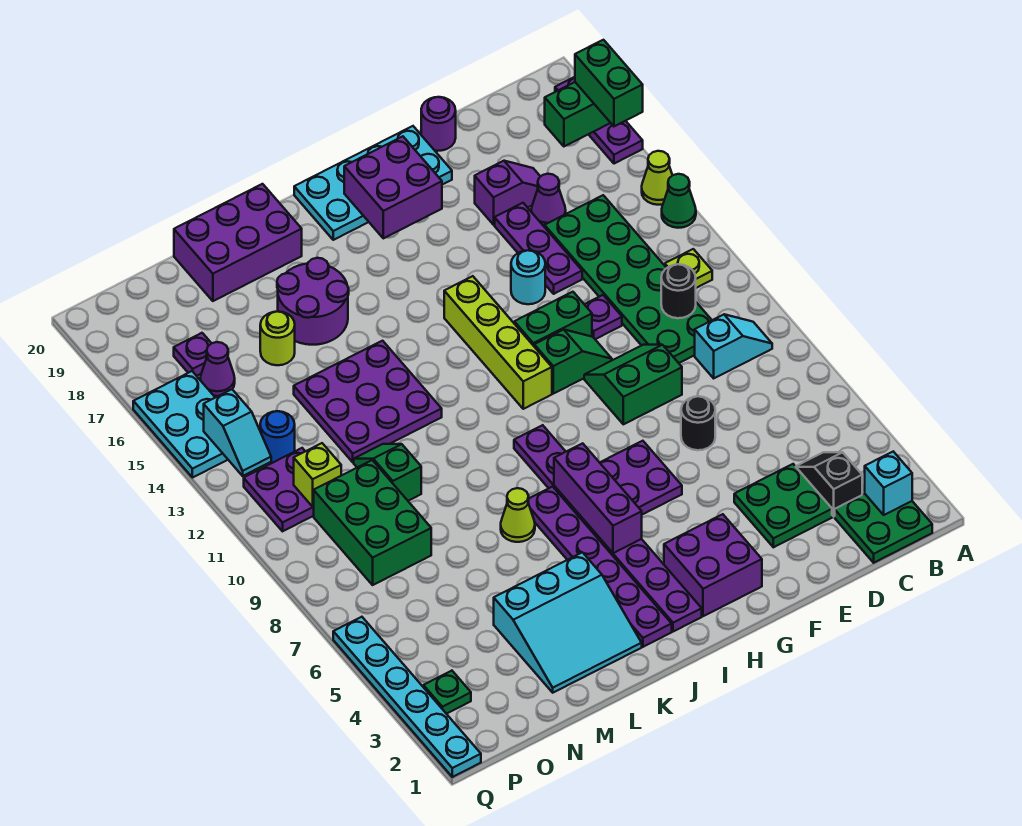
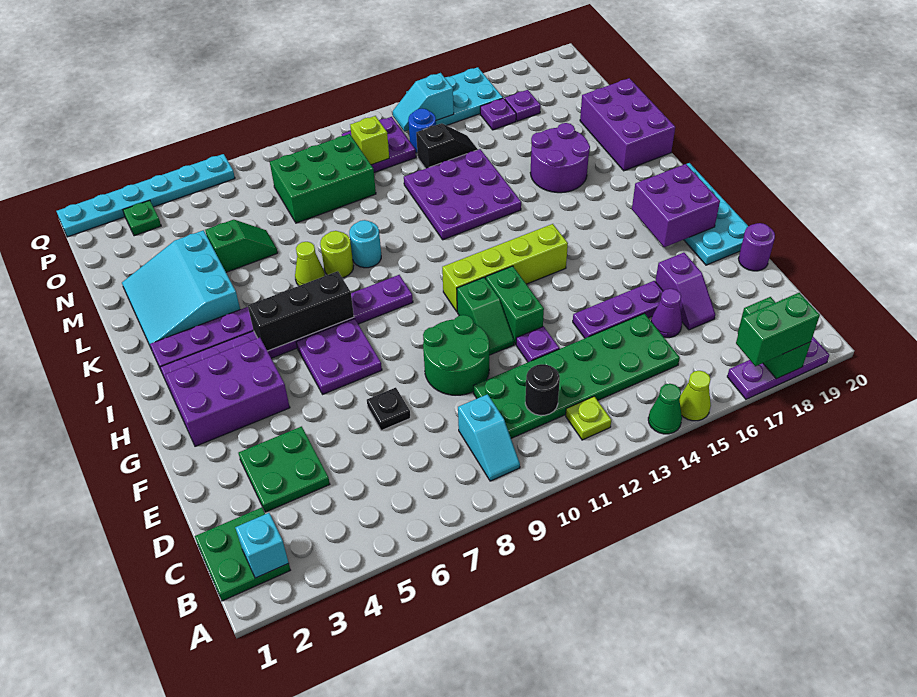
black 1x2 slope [796,452,862,516] -> black 1x2 slope moved to [416,123,478,169]
black 1x1 round brick [681,396,715,450] -> black 1x1 plate [367,388,410,431]
green 2x2 slope [584,345,682,424] -> green 2x2 round brick [423,315,489,395]
cyan 1x1 round brick [511,250,545,304] -> cyan 1x1 round brick moved to [349,220,381,268]
purple 2x2 brick [664,514,762,616] -> purple 2x3 brick [165,338,290,446]
purple 1x3 brick [554,443,642,553] -> black 1x3 brick [248,271,354,351]
green 1x2 slope [354,444,421,501] -> green 1x2 slope moved to [205,220,278,272]
lime 1x1 round brick [260,311,295,365] -> lime 1x1 round brick moved to [320,231,353,278]
purple 1x1 cone [200,342,235,396] -> purple 1x1 plate [480,98,516,130]

